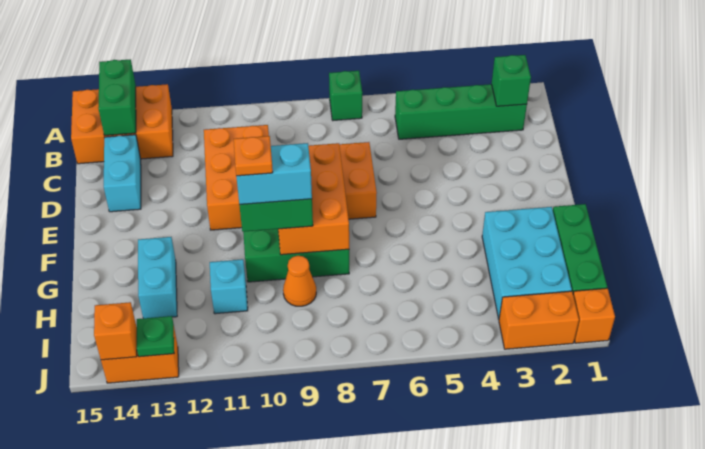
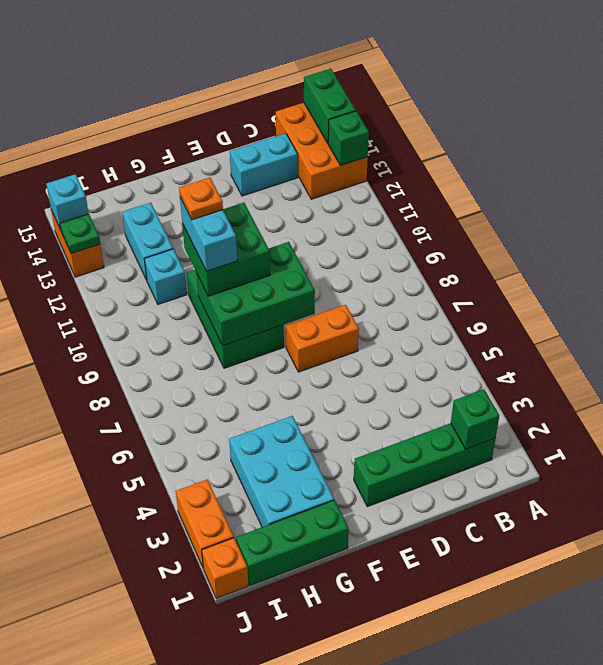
green 1x1 brick [329,71,362,120] -> green 1x1 brick moved to [328,111,369,165]
green 1x2 brick [98,60,136,136] -> green 1x2 brick turned to [304,69,356,143]
green 1x4 brick [395,84,527,139] -> green 1x4 brick turned to [354,423,495,507]
orange 2x3 brick [204,125,269,230] -> none
orange 2x3 brick [278,143,349,255] -> green 2x3 brick [197,242,315,346]
cyan 2x3 brick [482,207,572,319] -> cyan 2x3 brick turned to [229,416,334,527]
cyan 1x2 brick [138,237,177,318] -> cyan 1x2 brick turned to [122,203,173,280]
orange 1x1 cone [283,256,316,306] -> none
orange 1x1 brick [94,302,137,360] -> cyan 1x1 brick [46,174,89,230]

